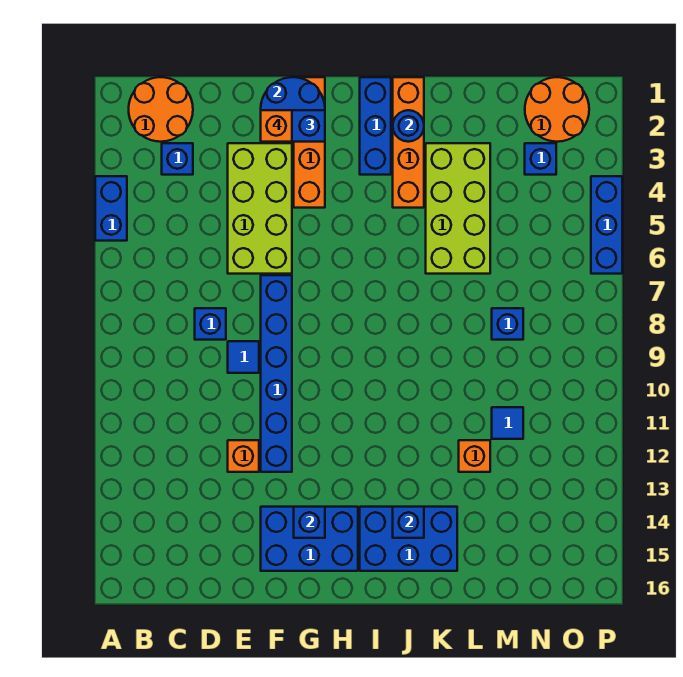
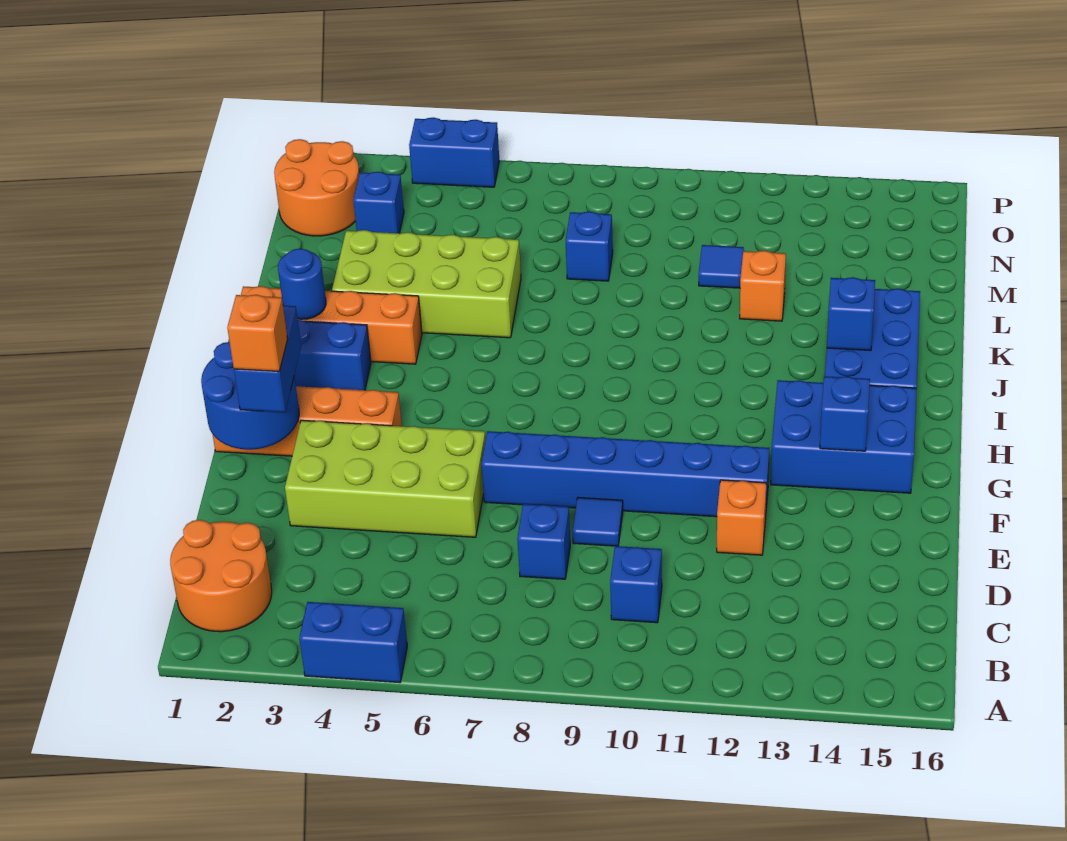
blue 1x1 brick [162,143,193,175] -> blue 1x1 brick moved to [610,546,662,623]
blue 2x3 brick [261,507,358,571] -> blue 2x3 brick turned to [771,380,917,493]
blue 1x3 brick [591,176,622,274] -> blue 1x2 brick [409,117,499,187]

